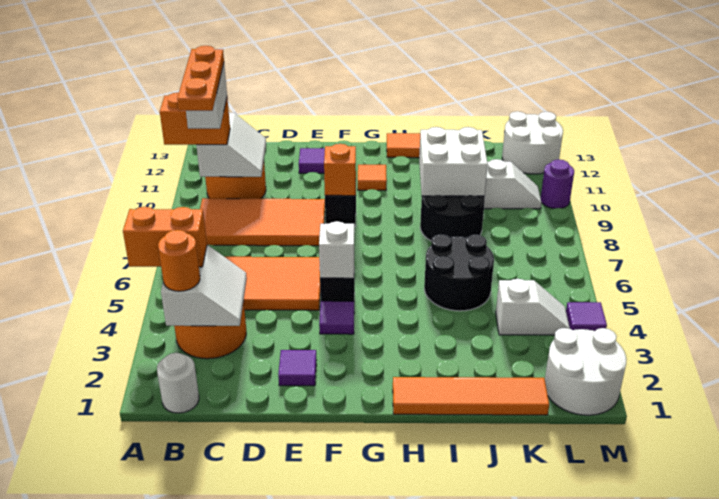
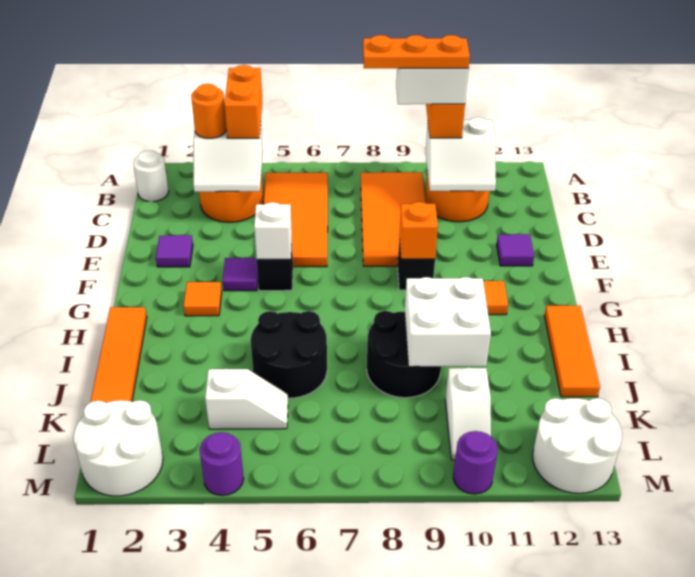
none -> orange 1x1 tile [184,282,222,316]
white 1x2 slope [496,279,570,335] -> white 1x2 slope turned to [205,369,288,429]
purple 1x1 tile [566,302,607,331] -> purple 1x1 round brick [200,432,244,495]

